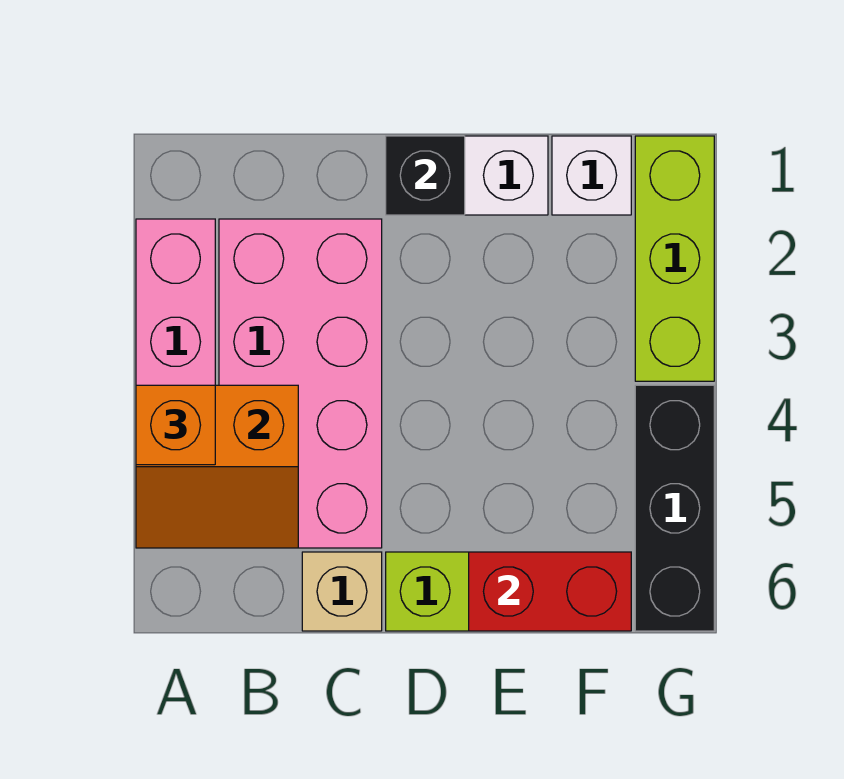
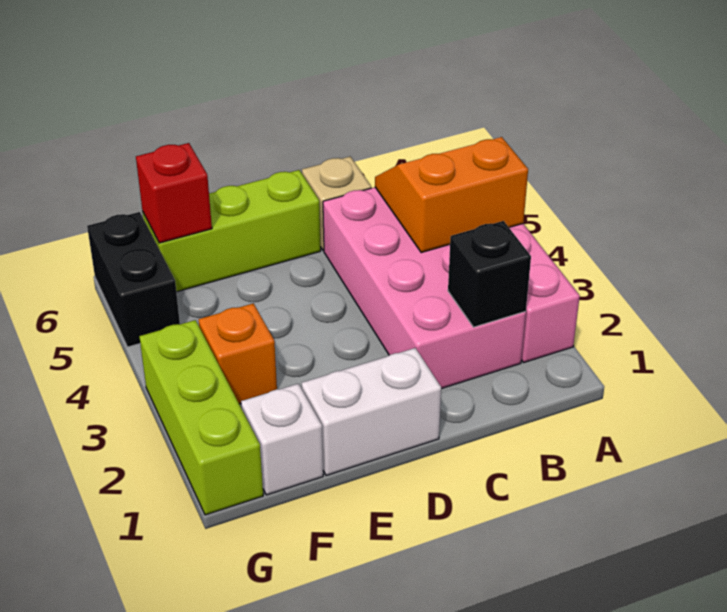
orange 1x1 brick [136,385,215,465] -> orange 1x1 brick moved to [199,303,277,404]
black 1x1 brick [386,136,465,215] -> black 1x1 brick moved to [448,221,531,327]
red 1x2 brick [469,552,631,631] -> red 1x1 brick [136,143,212,243]
black 1x3 brick [635,385,714,631] -> black 1x2 brick [87,212,180,347]

